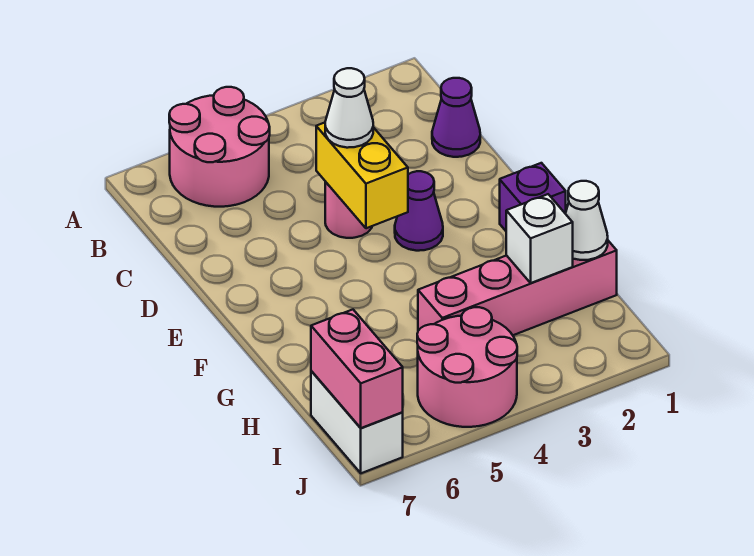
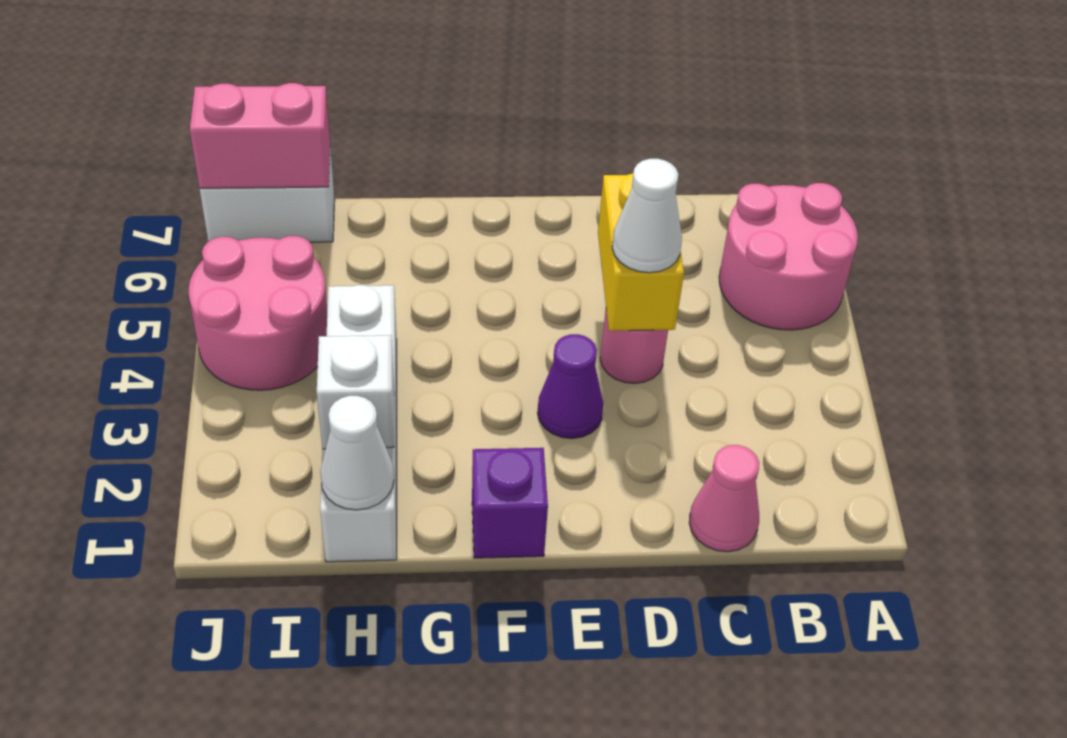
purple 1x1 cone [432,78,480,157] -> pink 1x1 cone [689,445,759,552]
yellow 1x2 brick [316,123,408,228] -> yellow 1x2 brick turned to [598,173,684,331]
pink 1x4 brick [418,241,617,335] -> white 1x4 brick [320,285,397,562]

